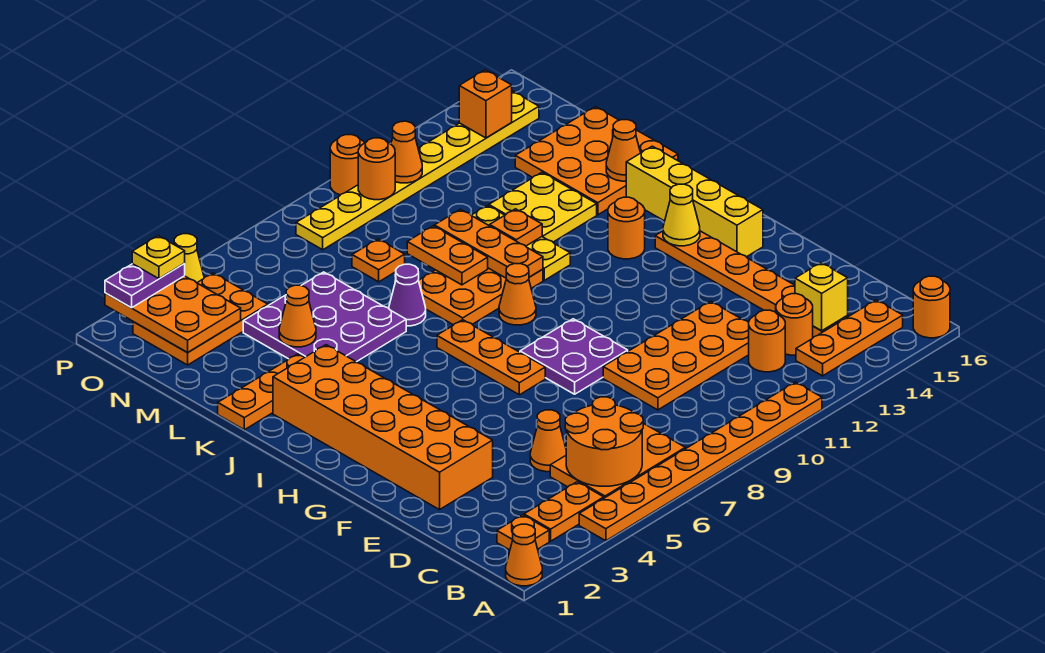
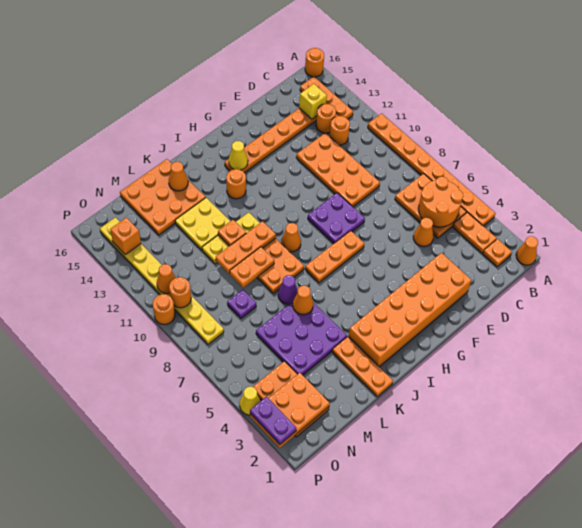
yellow 1x4 brick [626,146,763,257] -> none
orange 1x1 cone [279,285,316,347] -> orange 1x1 cone moved to [293,286,313,315]
orange 1x1 plate [352,239,405,282] -> purple 1x1 plate [227,290,256,319]
yellow 1x1 plate [132,236,185,279] -> none

